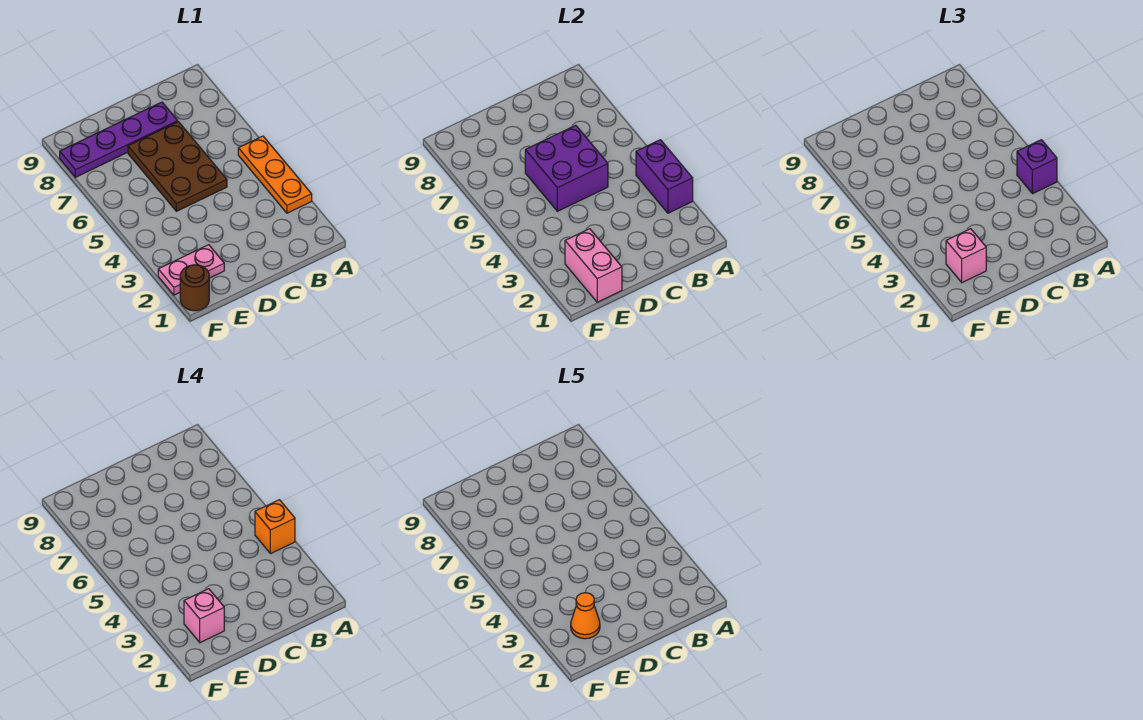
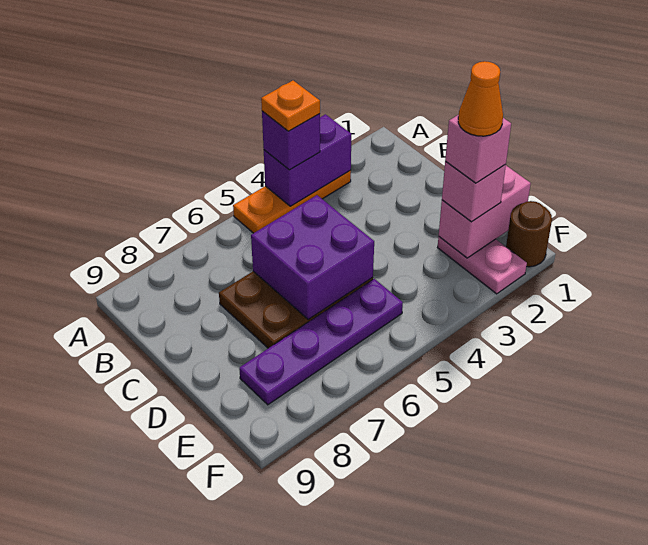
orange 1x1 brick [255,500,295,554] -> orange 1x1 plate [261,81,320,131]
purple 1x4 plate [60,102,178,177] -> purple 1x4 plate turned to [239,279,403,405]

